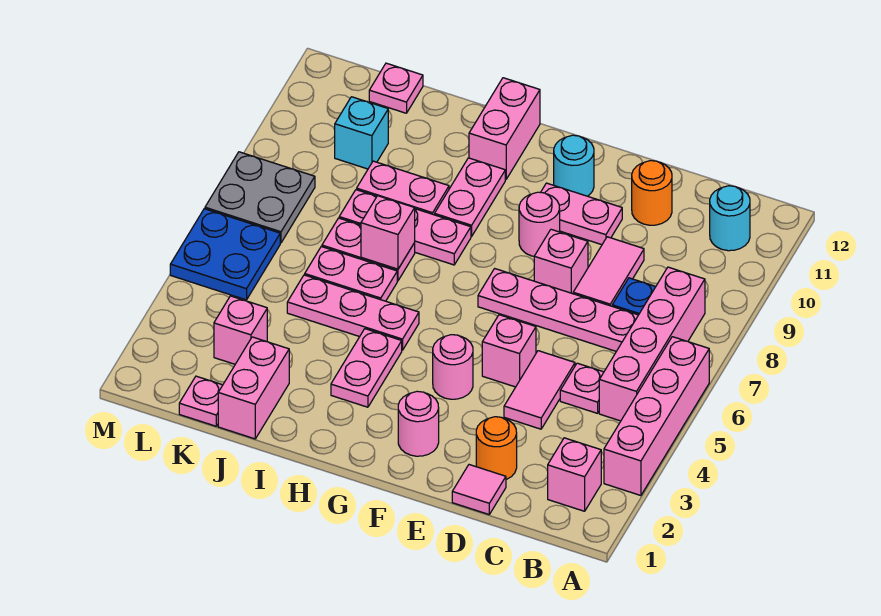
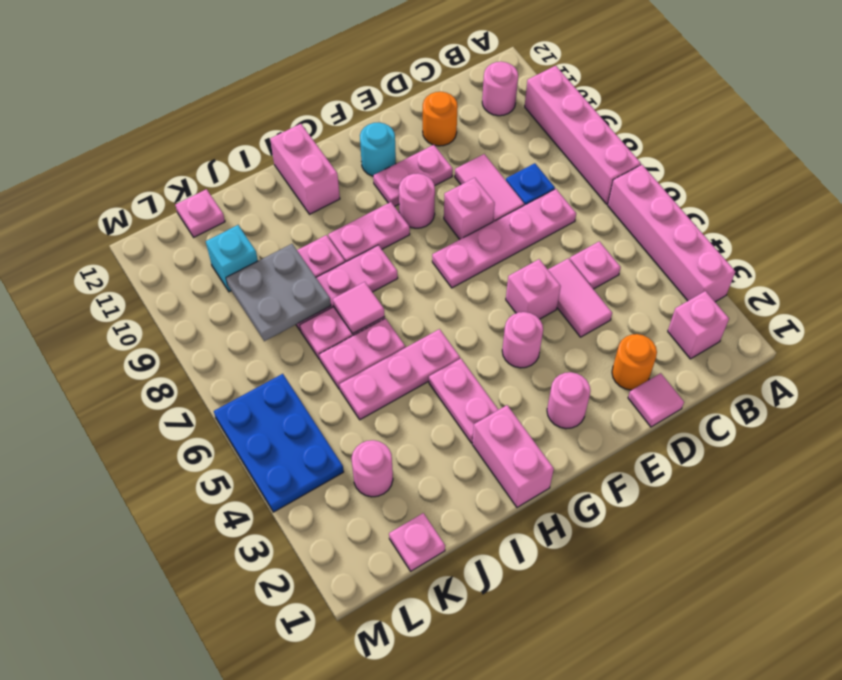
pink 1x4 brick [599,267,705,421] -> pink 1x4 brick moved to [525,66,641,204]
cyan 1x1 round brick [710,186,750,251] -> pink 1x1 round brick [482,62,518,116]
pink 1x2 plate [435,158,505,237] -> pink 1x2 plate turned to [328,202,410,262]
pink 1x1 brick [361,196,415,269] -> pink 1x1 tile [333,282,385,334]
pink 1x2 brick [218,337,289,439] -> pink 1x2 brick moved to [472,405,554,507]
pink 1x1 brick [214,296,267,364] -> pink 1x1 round brick [352,440,393,497]
blue 2x2 plate [170,209,280,300] -> blue 2x3 plate [214,374,344,512]
grey 2x2 plate [205,152,315,243] -> grey 2x2 plate moved to [226,244,331,341]

